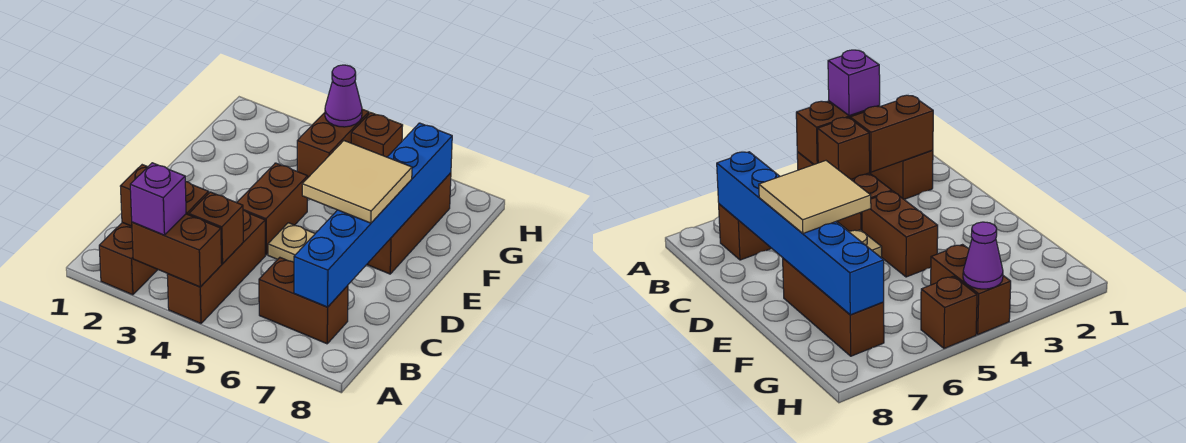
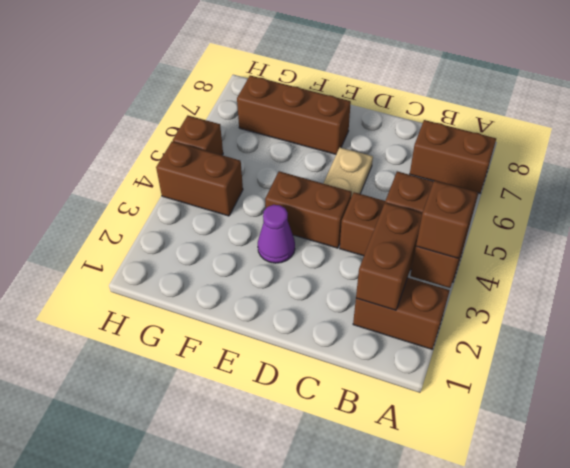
purple 1x1 brick [130,163,186,235] -> brown 1x1 brick [416,181,478,258]
brown 1x2 brick [259,258,348,344] -> brown 1x2 brick turned to [410,120,496,193]
blue 1x6 brick [294,123,452,307] -> none
tan 2x2 tile [302,141,412,223] -> none
purple 1x1 cone [325,65,362,127] -> purple 1x1 cone moved to [258,205,295,263]

